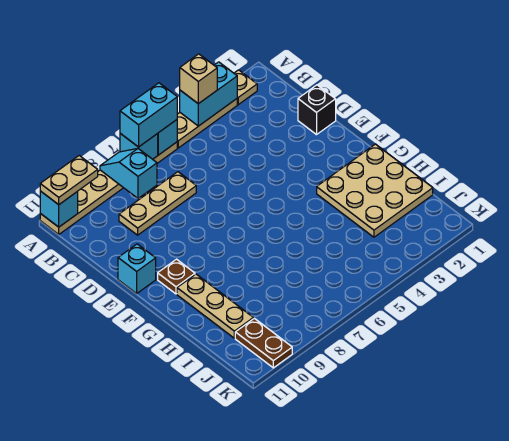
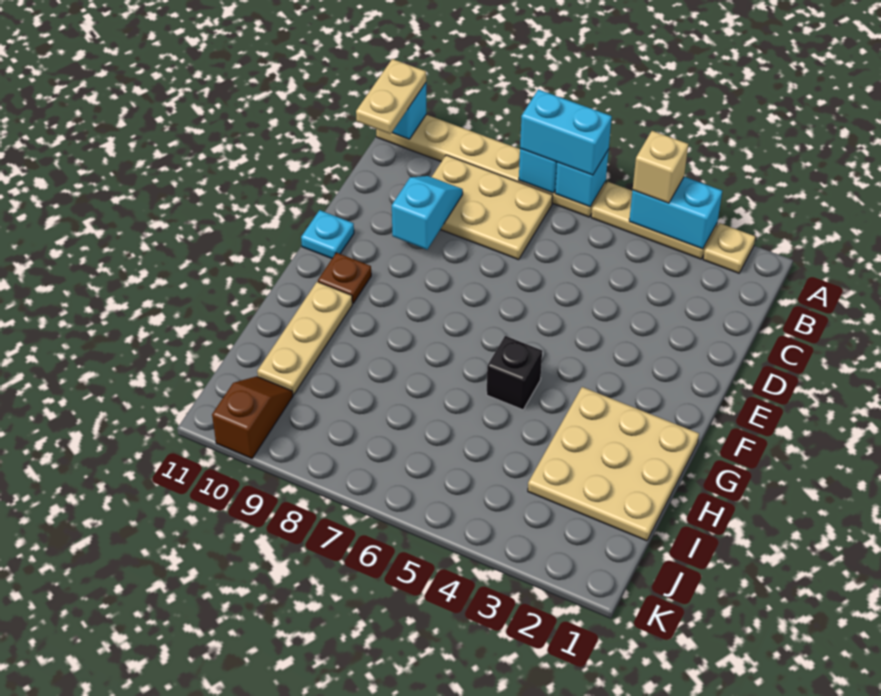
cyan 1x2 slope [100,149,157,198] -> cyan 1x2 slope moved to [392,176,463,249]
tan 1x2 plate [40,156,98,205] -> tan 1x2 plate turned to [356,59,426,134]
tan 1x3 plate [119,172,196,235] -> tan 2x3 plate [432,155,553,260]
black 1x1 brick [298,85,336,135] -> black 1x1 brick moved to [487,336,542,410]
cyan 1x1 brick [118,244,156,293] -> cyan 1x1 plate [301,210,354,258]
brown 1x2 plate [235,318,292,368] -> brown 1x2 slope [212,376,293,458]

